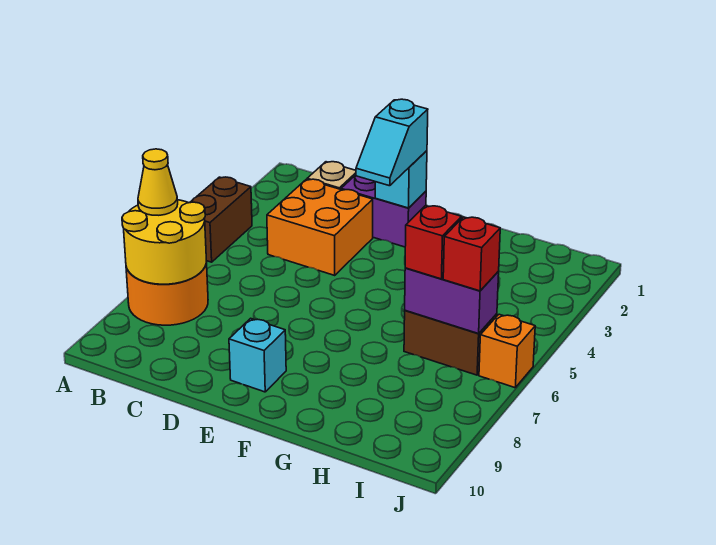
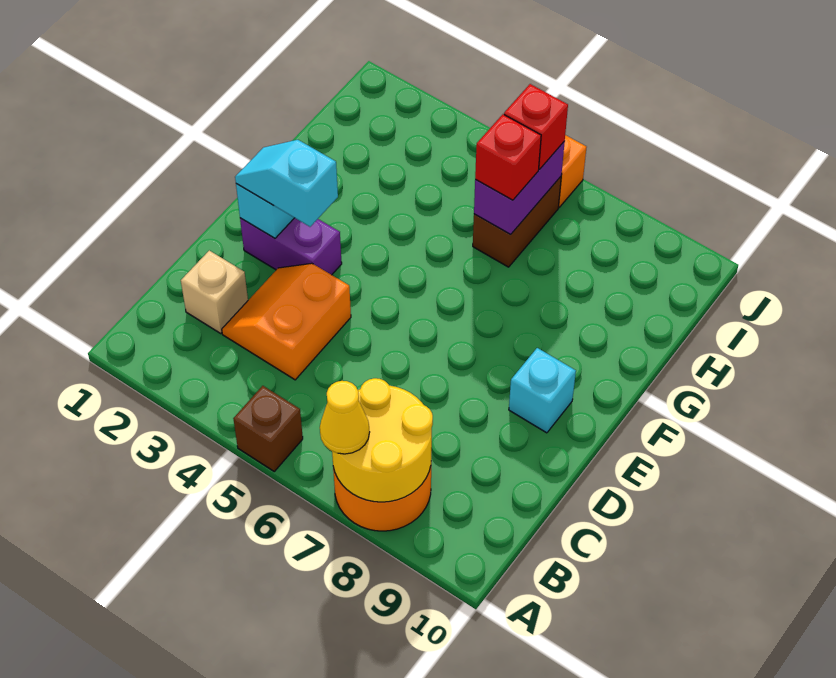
brown 1x2 brick [190,177,252,262] -> brown 1x1 brick [233,386,303,471]
orange 2x2 brick [267,179,373,275] -> orange 2x2 slope [222,263,351,380]
purple 1x2 brick [341,175,426,247] -> purple 1x2 brick turned to [240,218,342,275]
cyan 1x2 slope [356,99,428,186] -> cyan 1x2 slope turned to [235,140,338,227]

